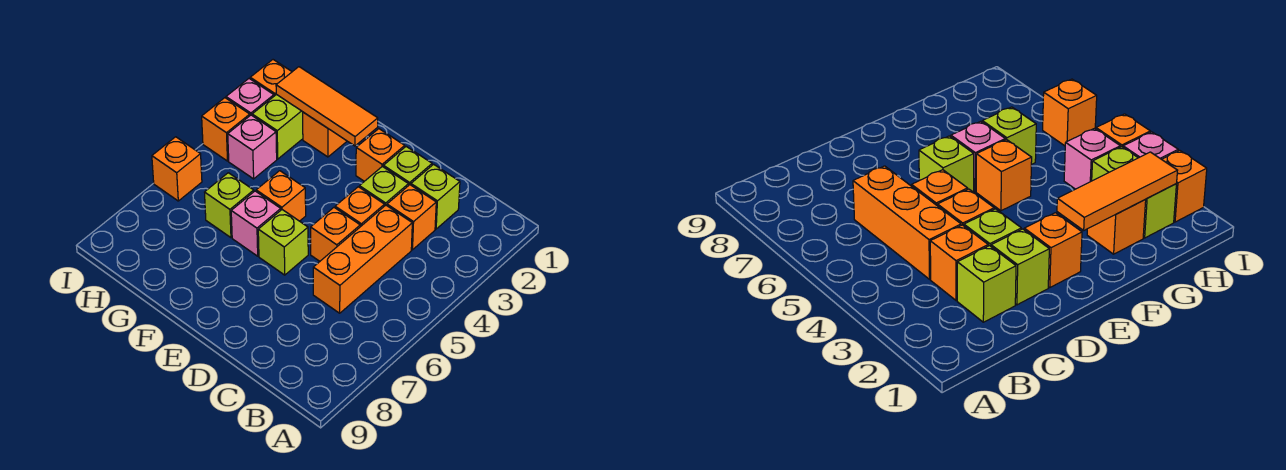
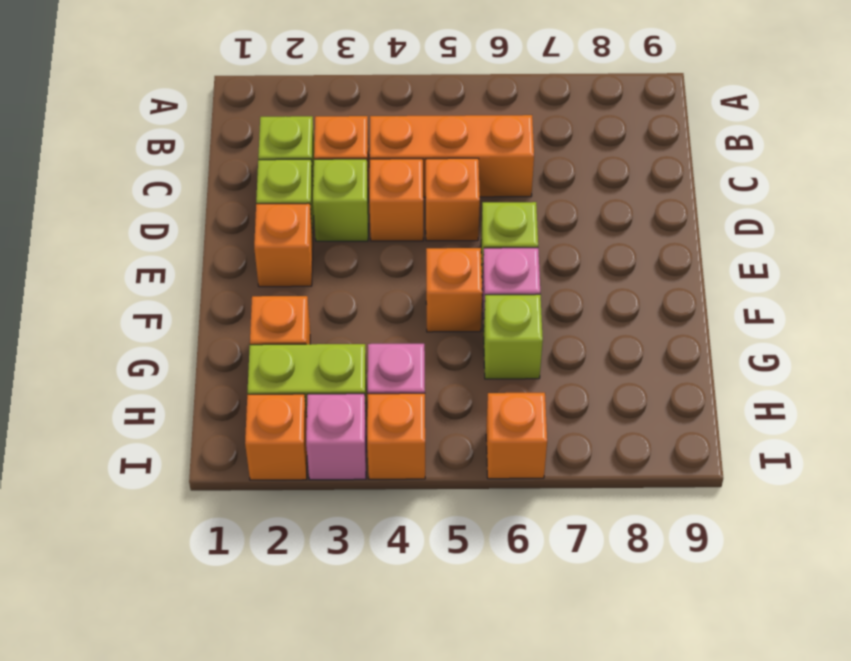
orange 1x3 tile [276,67,378,146] -> none

